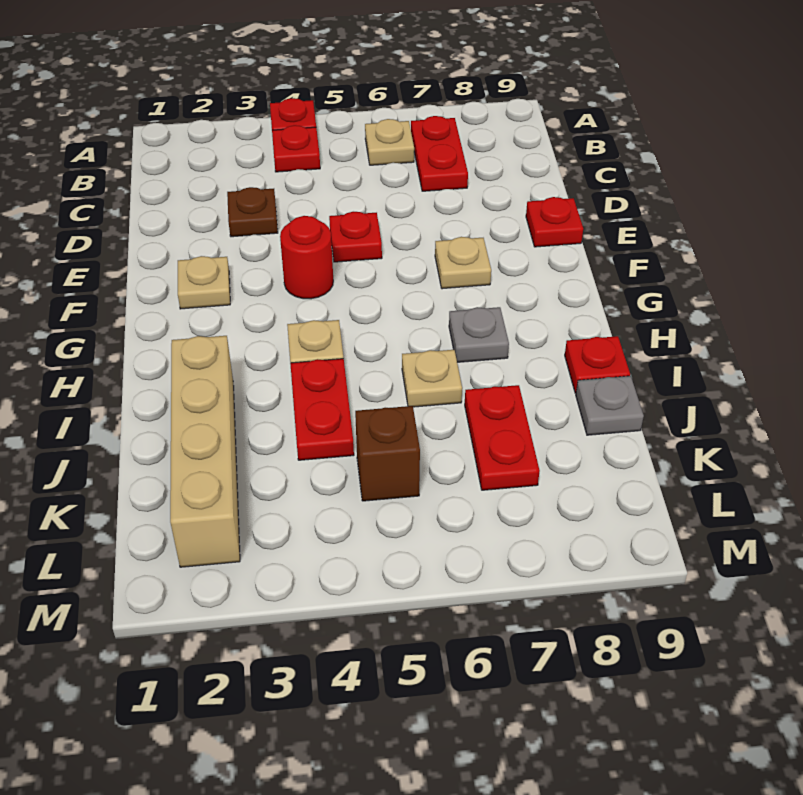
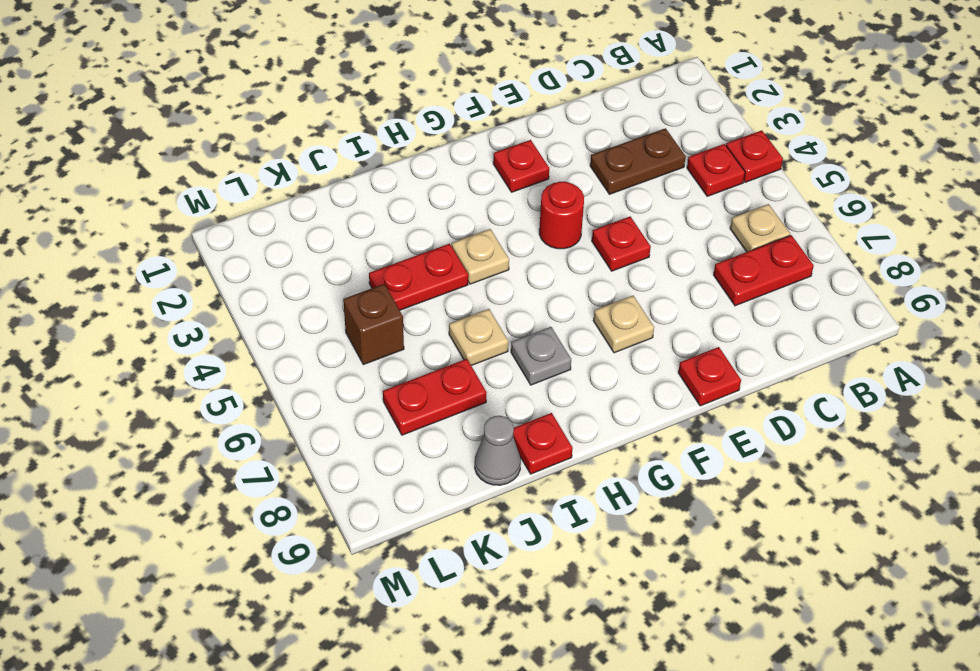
brown 1x1 plate [227,187,278,237] -> brown 1x2 plate [590,128,686,194]
tan 1x1 plate [178,256,230,309] -> red 1x1 plate [493,140,549,192]
tan 1x4 brick [170,336,240,567] -> none
grey 1x1 plate [576,376,644,435] -> grey 1x1 cone [475,416,521,485]

